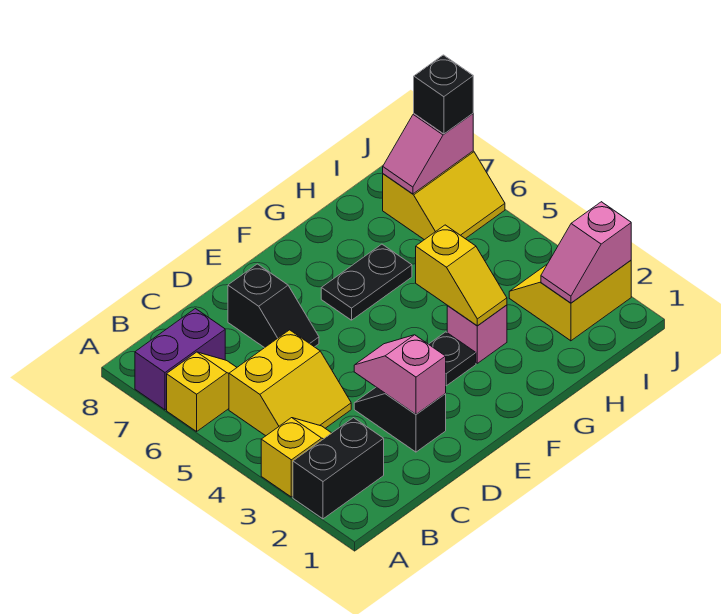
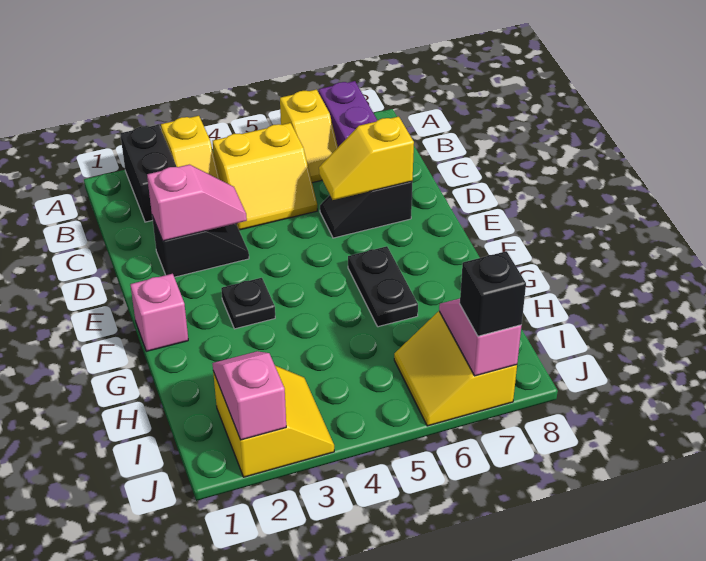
yellow 2x2 slope [229,330,351,436] -> yellow 2x2 slope turned to [213,123,317,230]
pink 1x1 brick [447,305,507,363] -> pink 1x1 brick moved to [130,274,188,351]
yellow 1x2 slope [416,225,507,326] -> yellow 1x2 slope moved to [319,117,414,200]

